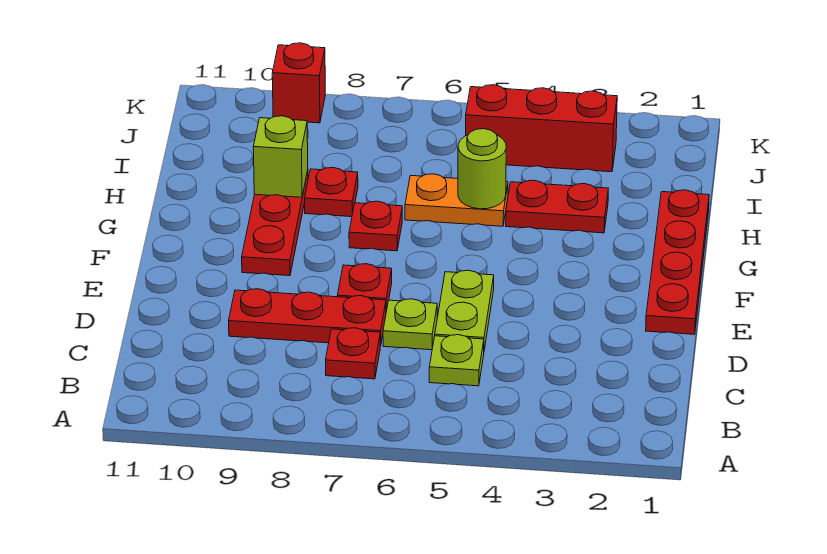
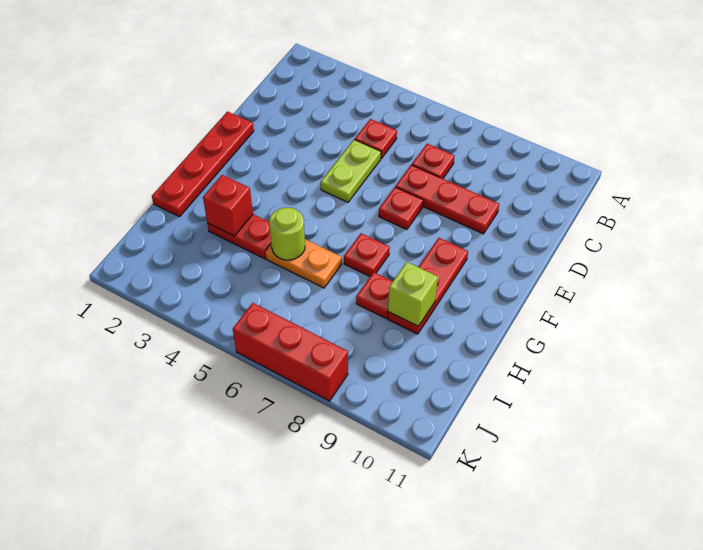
lime 1x1 plate [429,335,484,386] -> red 1x1 plate [355,119,397,158]
lime 1x1 plate [383,299,437,350] -> none
red 1x3 brick [466,85,617,172] -> red 1x3 brick moved to [233,303,348,401]
red 1x1 brick [272,43,325,123] -> red 1x1 brick moved to [203,175,253,236]

